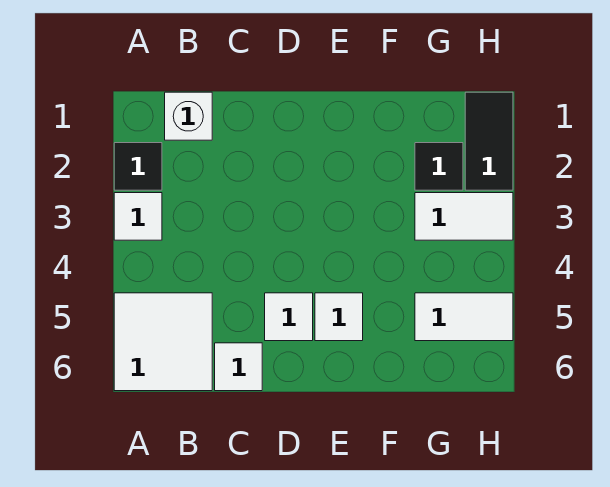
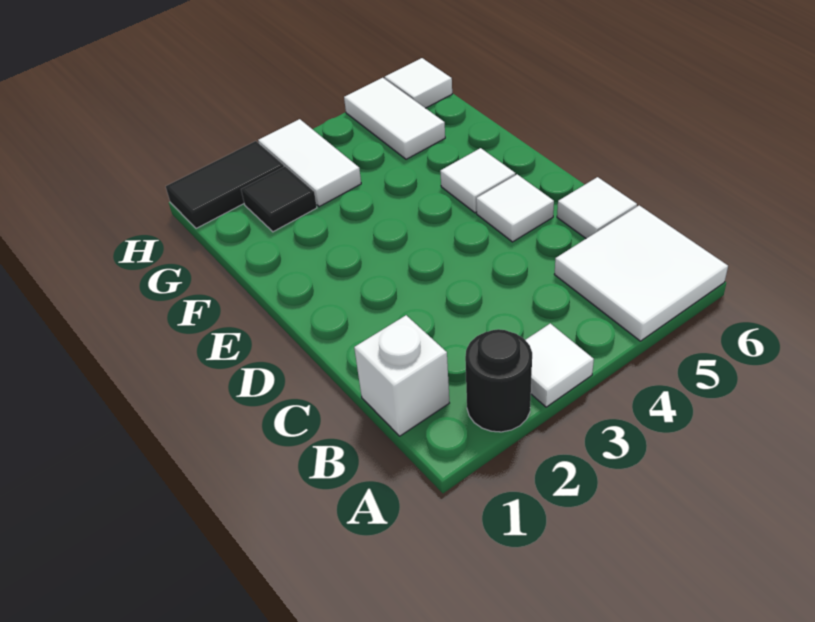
black 1x1 tile [114,143,162,190] -> black 1x1 round brick [465,329,532,432]
none -> white 1x1 tile [385,58,452,108]

